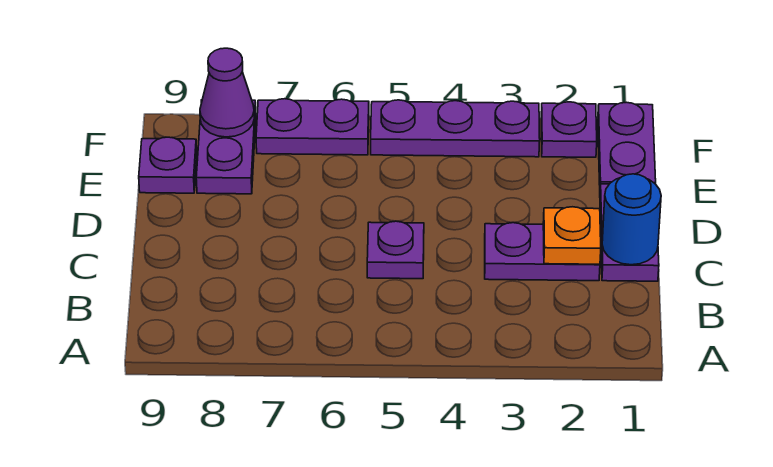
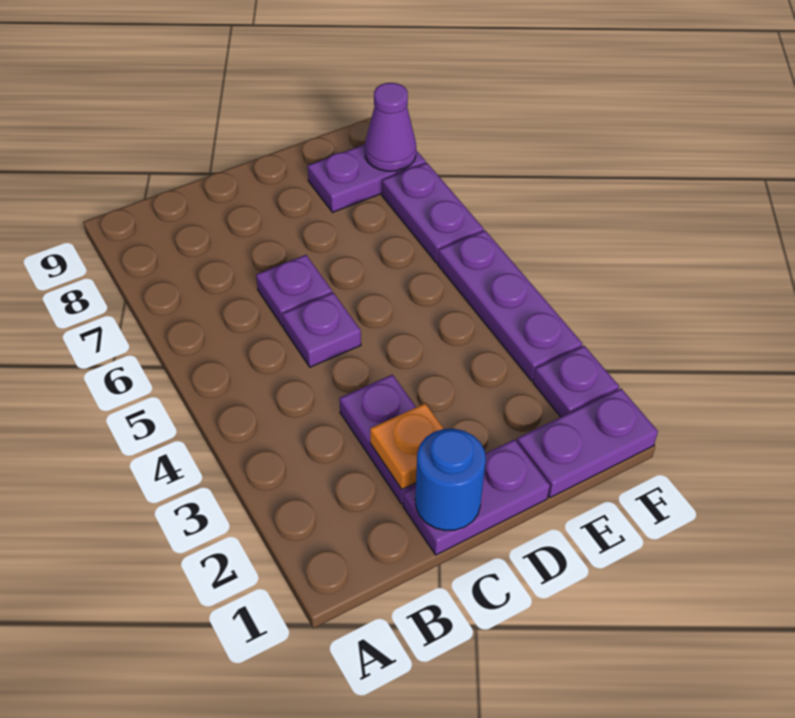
purple 1x1 plate [139,137,197,193] -> purple 1x1 plate moved to [256,255,332,327]

